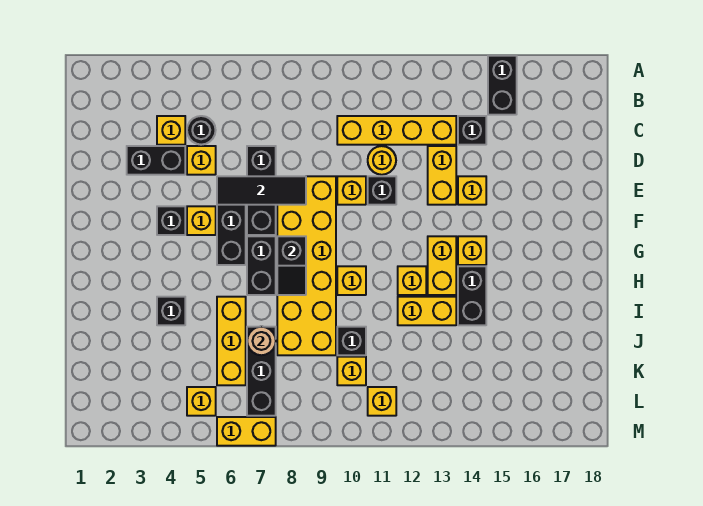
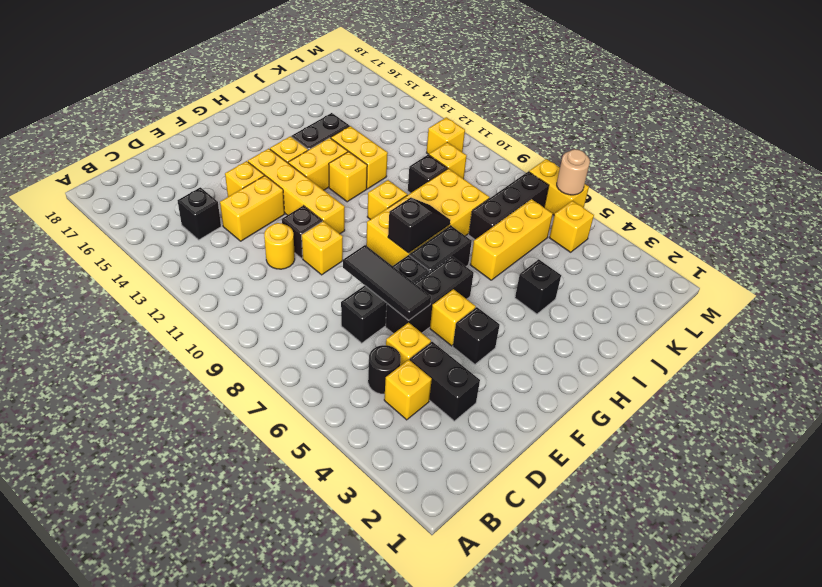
black 1x2 brick [488,56,517,115] -> none
yellow 1x4 brick [337,116,456,145] -> yellow 1x4 brick moved to [248,149,345,234]
yellow 2x6 brick [277,176,336,355] -> yellow 2x4 brick [366,168,490,266]
tan 1x1 round brick [247,327,276,355] -> tan 1x1 round brick moved to [557,149,590,195]

